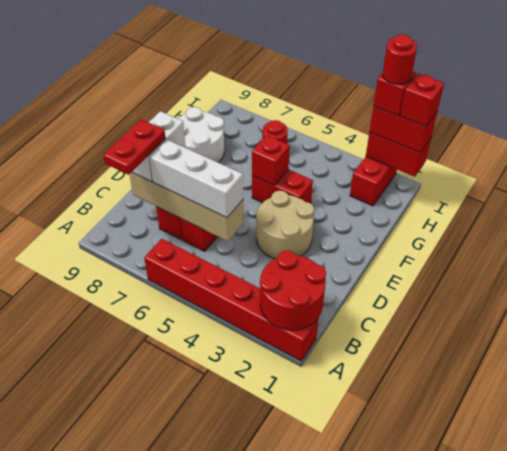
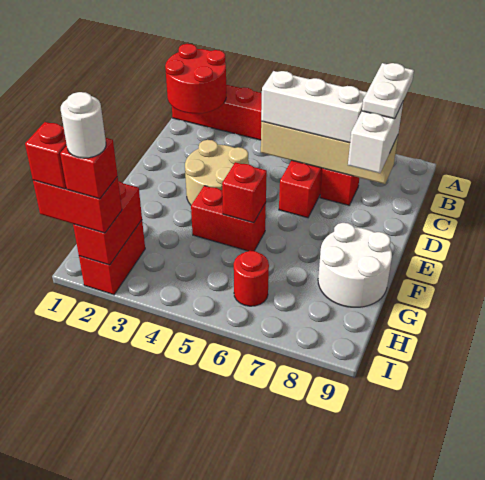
red 1x2 plate [103,119,166,175] -> white 1x2 plate [362,63,414,119]
red 1x2 brick [366,132,431,177] -> red 1x2 brick turned to [73,181,142,265]
red 1x1 round brick [383,35,417,85] -> white 1x1 round brick [61,92,106,158]

